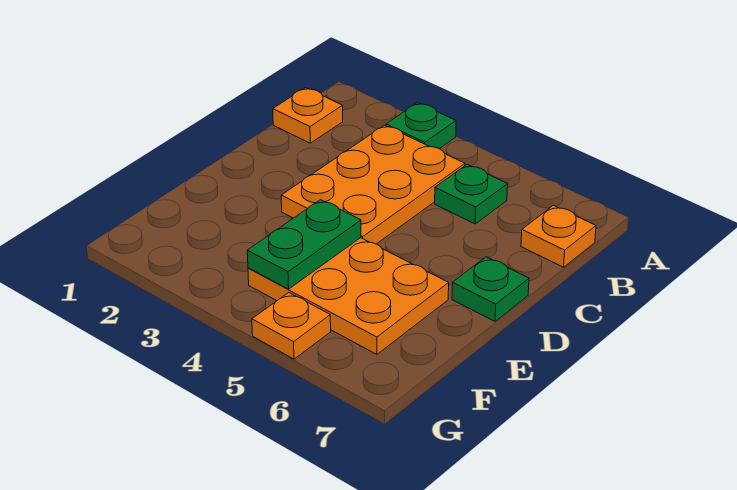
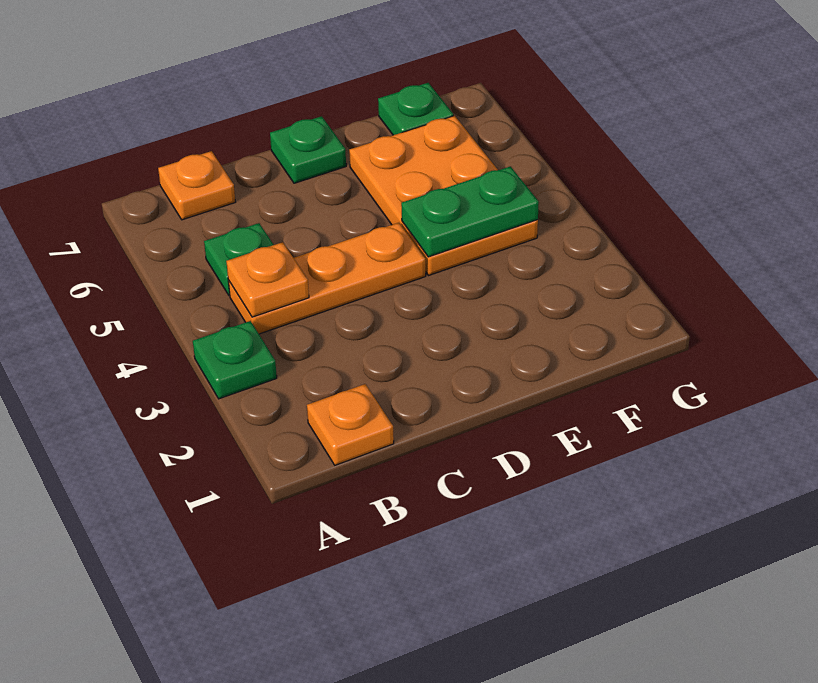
orange 2x3 plate [281,125,465,244] -> orange 1x3 plate [228,223,426,334]
none -> green 1x1 plate [378,83,453,135]
orange 1x1 plate [252,293,331,359] -> orange 1x1 plate moved to [226,242,309,317]

